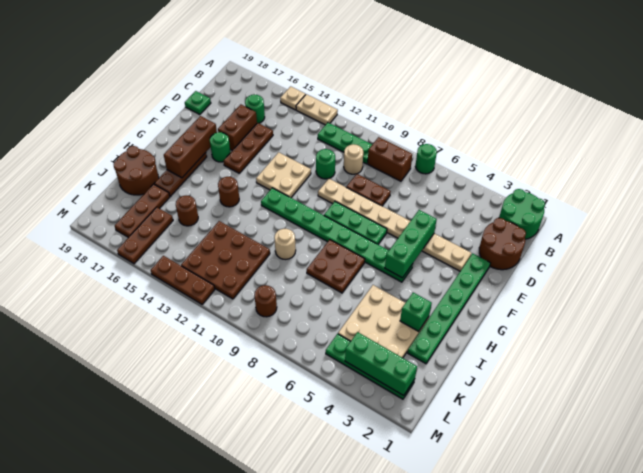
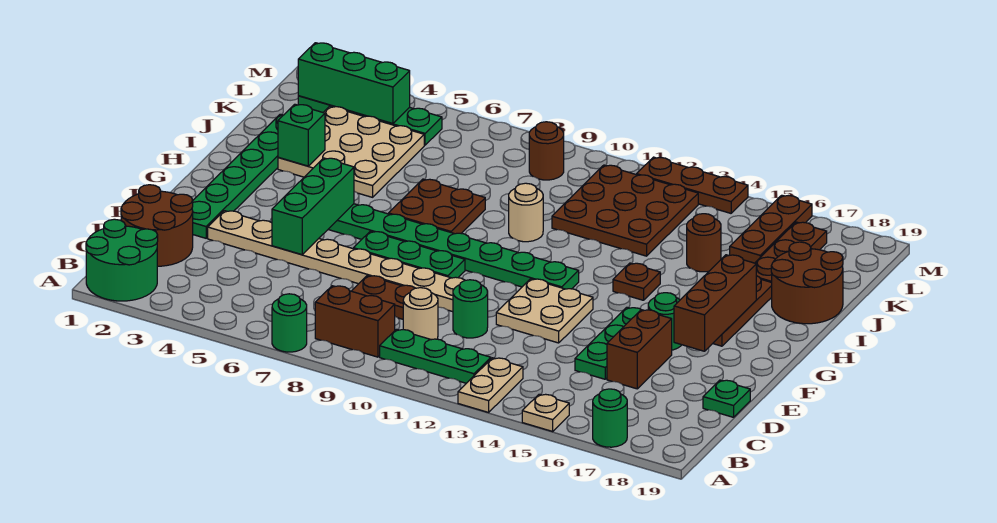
tan 1x2 plate [296,94,338,125] -> tan 1x2 plate turned to [458,358,523,412]
green 1x1 round brick [245,94,265,123] -> green 1x1 round brick moved to [593,389,627,447]
brown 1x3 plate [223,123,273,173] -> green 1x3 plate [575,307,641,379]
brown 1x1 round brick [218,177,239,207] -> brown 1x1 plate [613,263,660,300]

